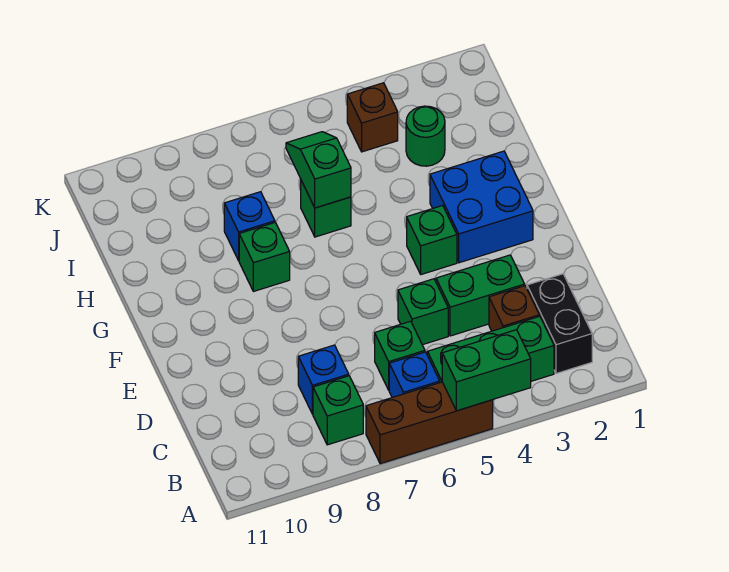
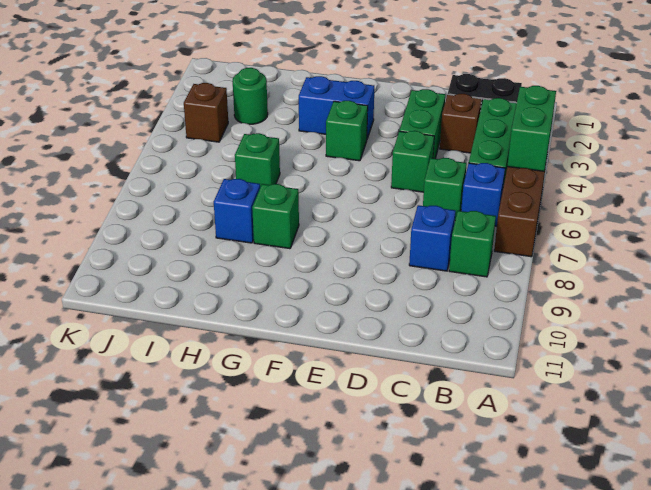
blue 2x2 brick [430,151,533,263] -> blue 1x2 brick [299,76,374,139]
green 1x2 slope [286,132,351,208] -> none

